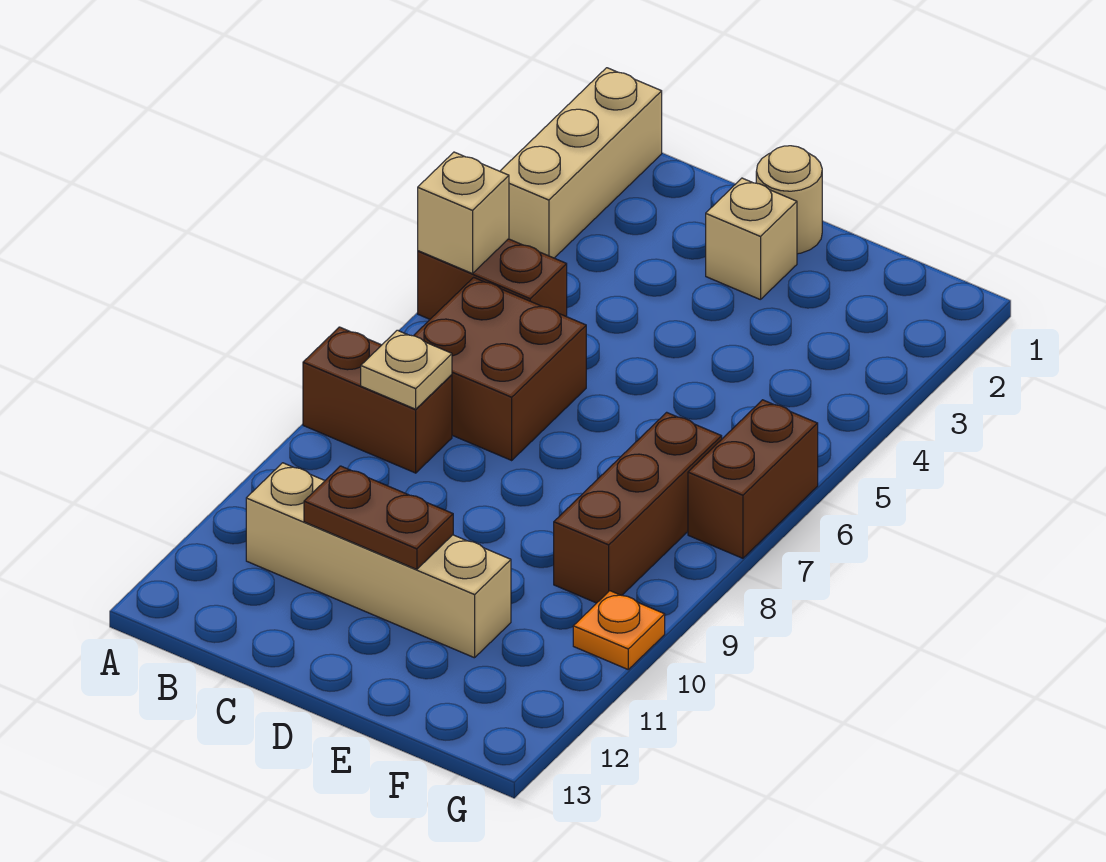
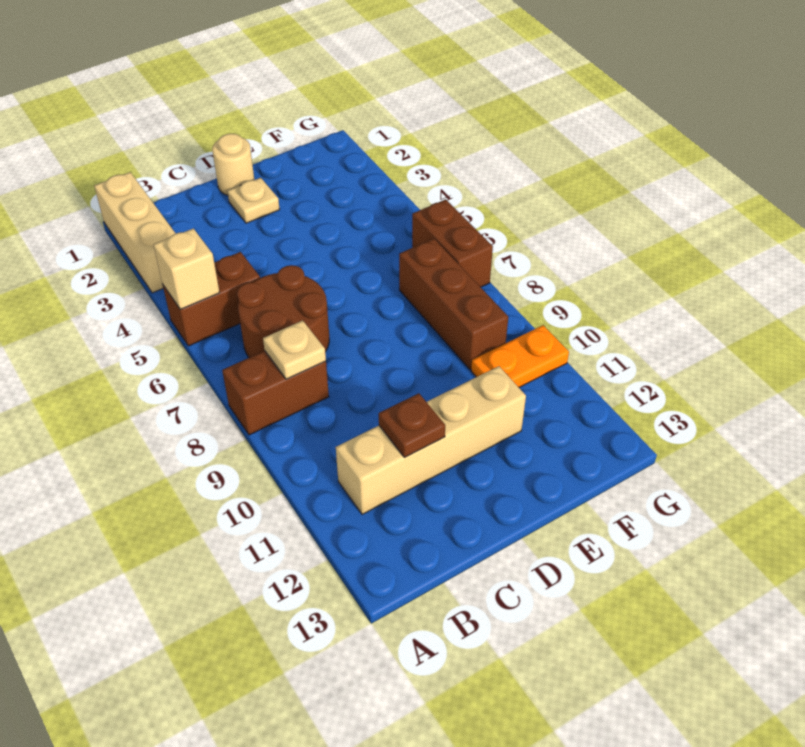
brown 2x2 brick [414,277,586,460] -> brown 2x2 round brick [237,265,329,358]
brown 1x2 plate [304,466,453,569] -> brown 1x1 plate [379,393,445,457]
tan 1x1 brick [706,178,797,300] -> tan 1x1 plate [227,178,280,223]
orange 1x1 plate [573,591,665,669] -> orange 1x2 plate [471,325,569,387]

